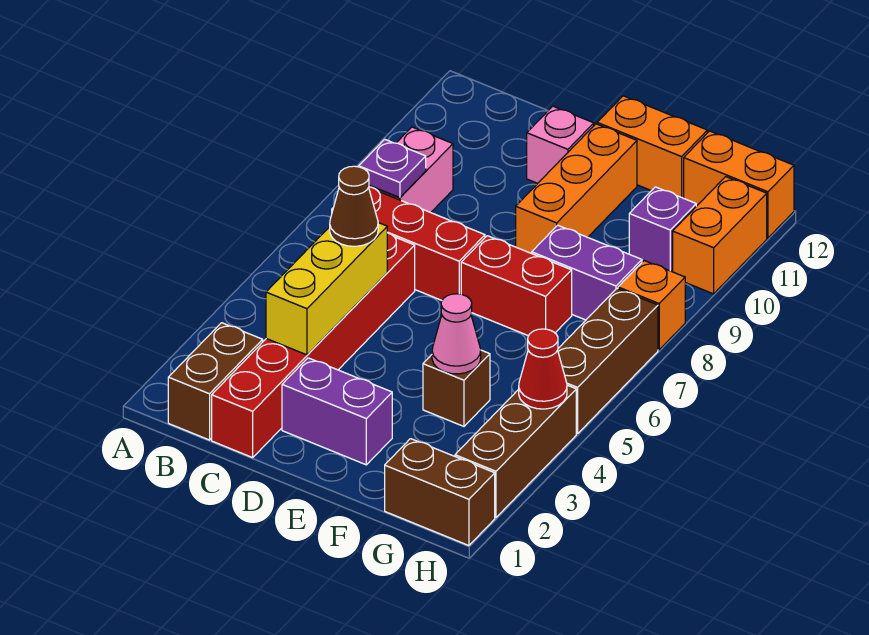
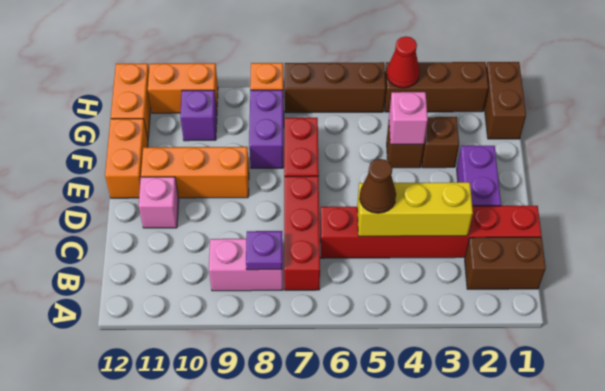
none -> brown 1x1 brick [422,117,459,168]
pink 1x1 cone [432,294,481,374] -> pink 1x1 brick [389,92,428,144]

